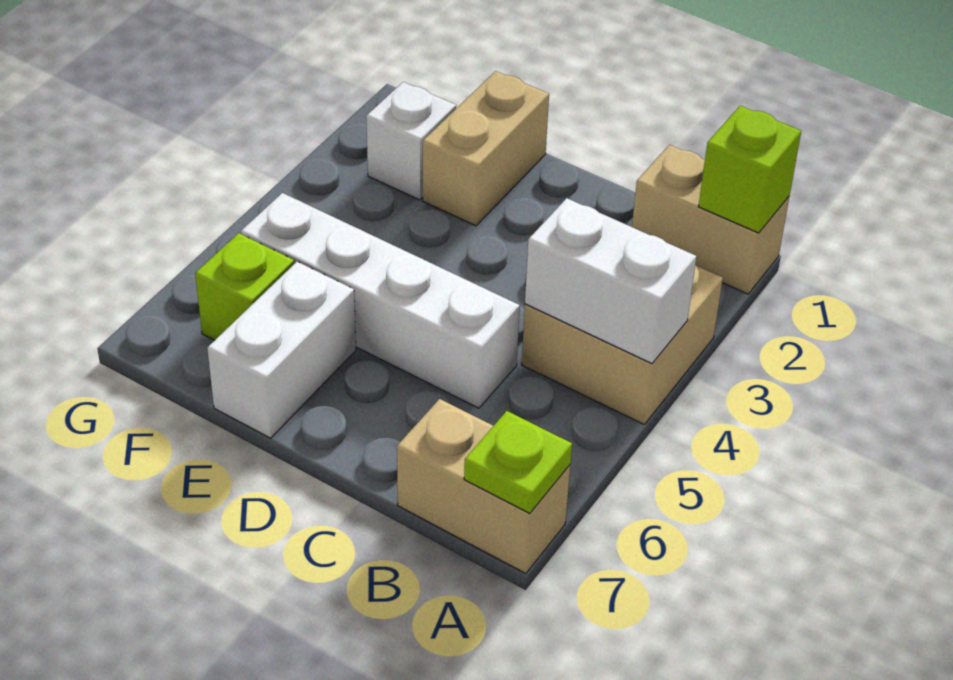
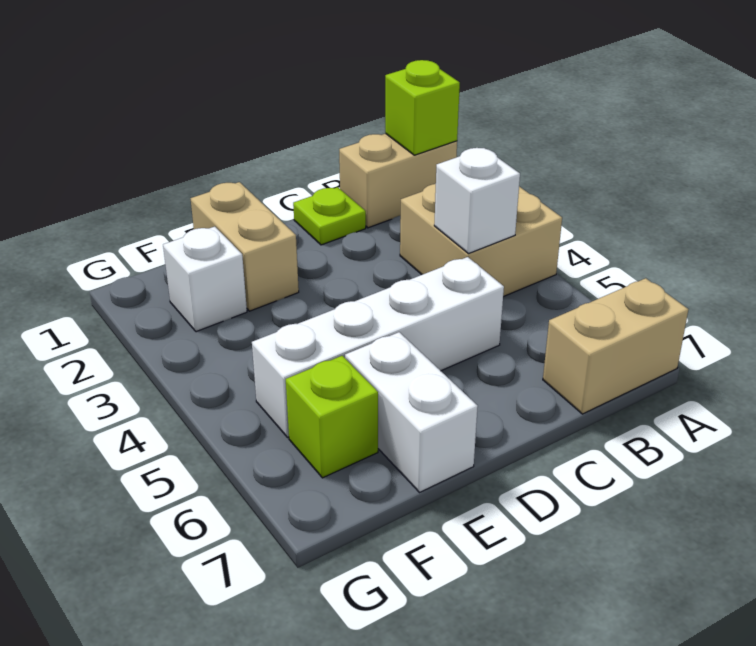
white 1x2 brick [525,198,696,364] -> white 1x1 brick [434,148,520,254]
lime 1x1 plate [464,411,572,513] -> lime 1x1 plate moved to [293,187,366,245]

